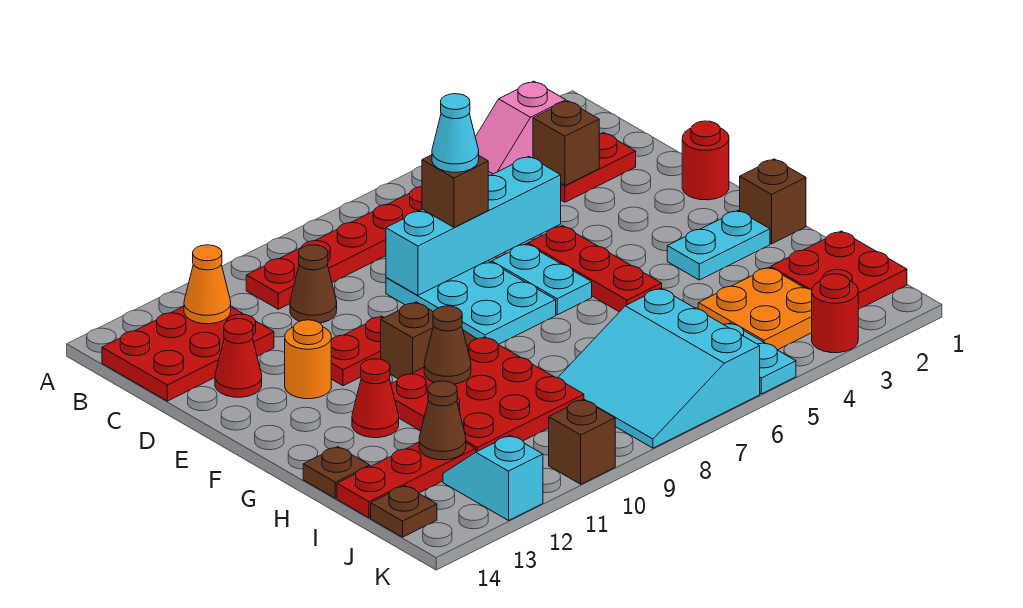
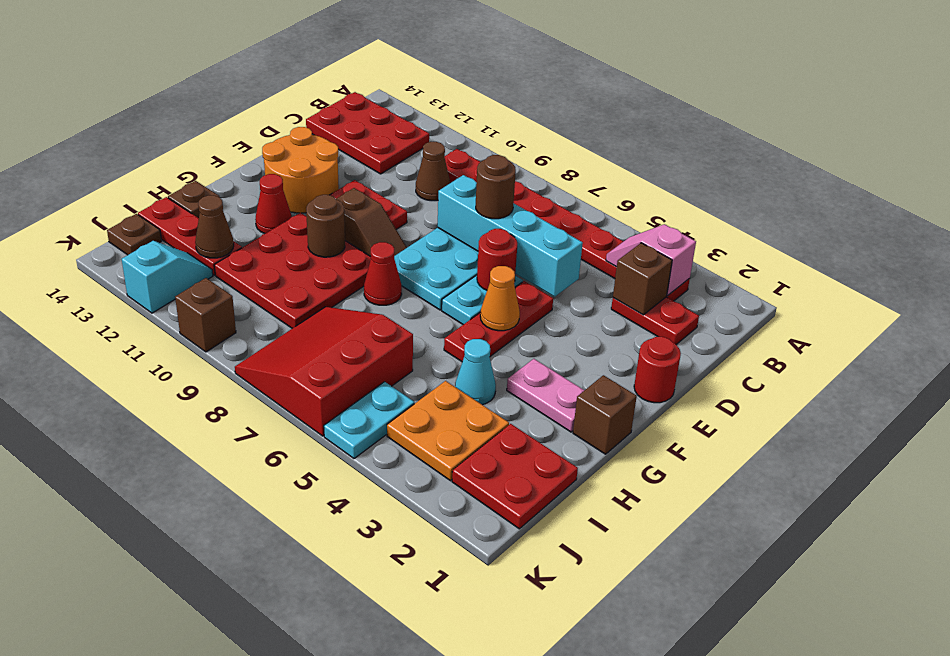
orange 1x1 cone [184,245,231,324] -> orange 1x1 cone moved to [480,266,520,331]
brown 1x1 brick [422,155,488,227] -> brown 1x1 round brick [476,155,516,219]
cyan 1x1 cone [432,94,479,172] -> cyan 1x1 cone moved to [455,339,496,405]
red 1x1 cone [215,319,262,397] -> red 1x1 cone moved to [364,242,402,305]
orange 1x1 round brick [285,320,331,399] -> orange 2x2 round brick [262,127,339,213]
cyan 1x2 plate [667,211,770,280] -> pink 1x2 plate [507,359,584,432]
brown 1x1 cone [424,306,471,384] -> brown 1x1 round brick [306,195,345,257]
cyan 3x3 slope [558,288,760,448] -> red 3x3 slope [235,307,413,436]
red 1x1 round brick [812,274,858,353] -> red 1x1 round brick moved to [477,229,517,290]

